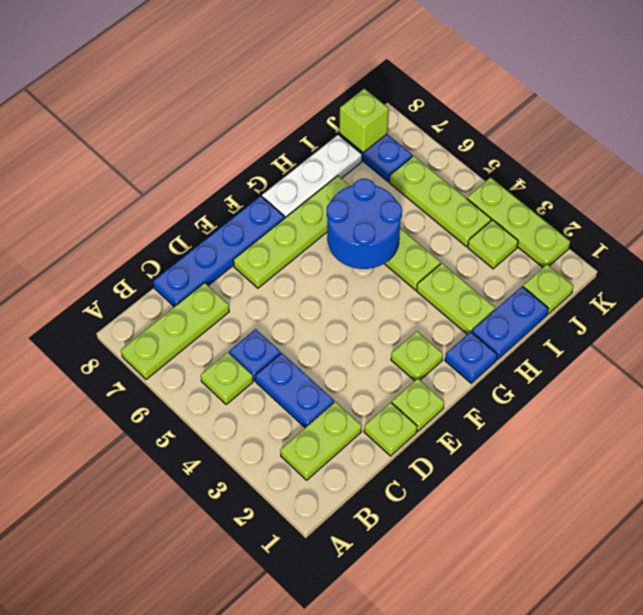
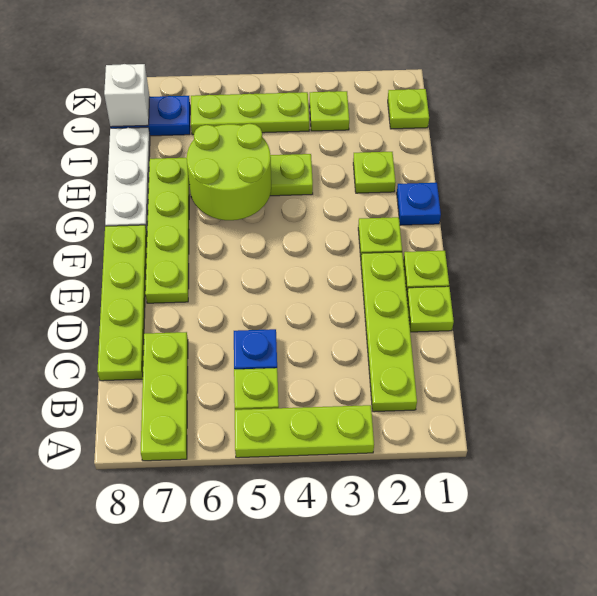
lime 1x2 plate [280,402,362,480] -> lime 1x4 plate [361,252,417,412]
blue 1x2 plate [255,353,334,428] -> none
blue 1x4 plate [153,196,285,307] -> lime 1x4 plate [97,225,147,381]
blue 2x2 round brick [327,179,402,269] -> lime 2x2 round brick [187,124,271,220]
blue 1x2 plate [472,287,548,360] -> none
lime 1x2 plate [417,263,495,334] -> lime 1x1 plate [353,152,396,193]
lime 1x1 brick [339,89,389,152] -> white 1x1 brick [104,64,150,127]
lime 1x3 plate [467,177,570,267] -> lime 1x3 plate moved to [235,405,374,458]

